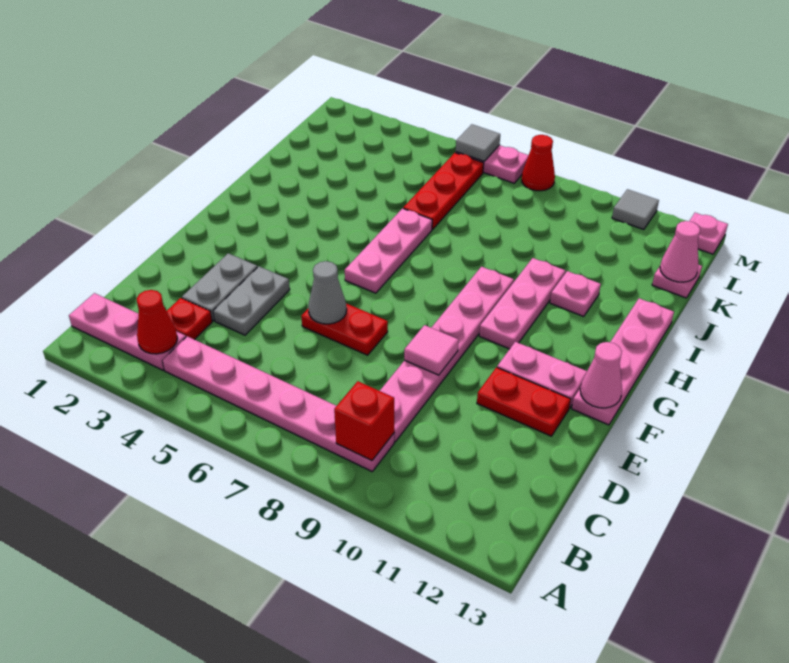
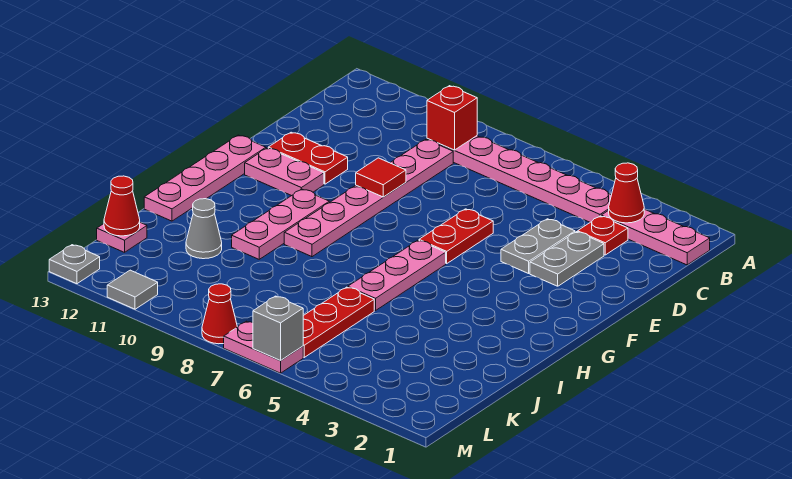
red 1x2 plate [301,304,388,355] -> red 1x2 plate turned to [419,209,493,264]
grey 1x1 cone [308,261,347,324] -> grey 1x1 cone moved to [186,199,222,259]
pink 1x1 tile [404,325,459,375] -> red 1x1 tile [356,158,406,197]
pink 1x1 cone [580,342,622,408] -> none
pink 1x1 plate [550,271,601,316] -> none
pink 1x1 cone [660,221,700,282] -> red 1x1 cone [104,176,140,236]
grey 1x1 tile [456,124,500,161] -> grey 1x1 brick [253,296,303,360]
pink 1x1 plate [689,213,728,254] -> grey 1x1 plate [49,245,100,284]

